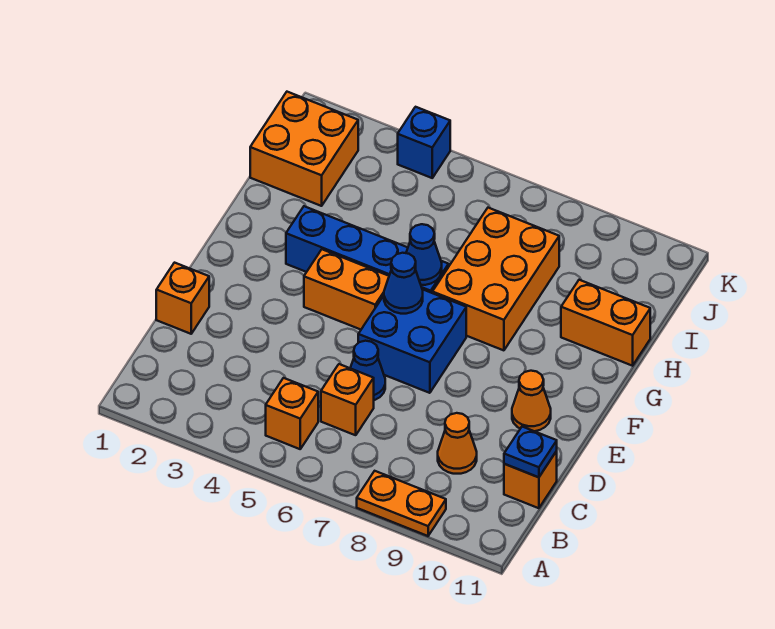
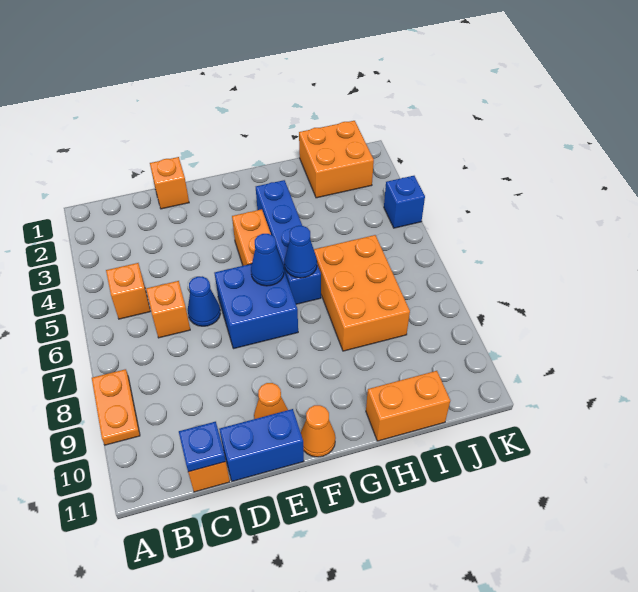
orange 1x1 cone [438,413,477,474] -> orange 1x1 cone moved to [301,405,336,457]
none -> blue 1x2 brick [219,409,304,481]
orange 2x3 brick [432,208,559,350] -> orange 2x3 brick turned to [314,235,410,351]
orange 1x2 brick [561,280,650,366] -> orange 1x2 brick turned to [366,371,450,441]

